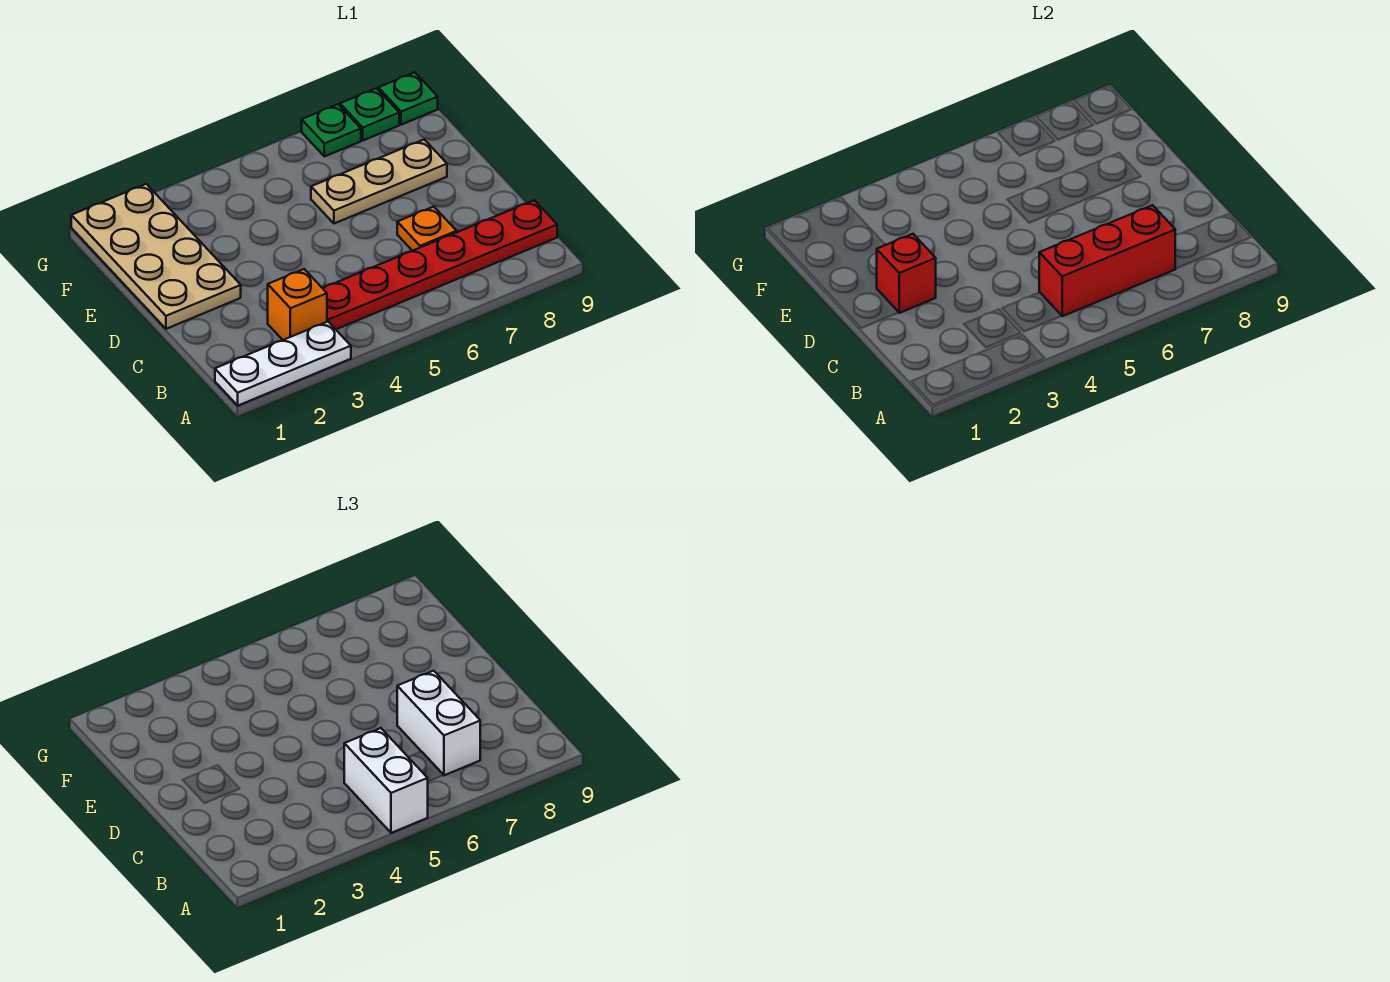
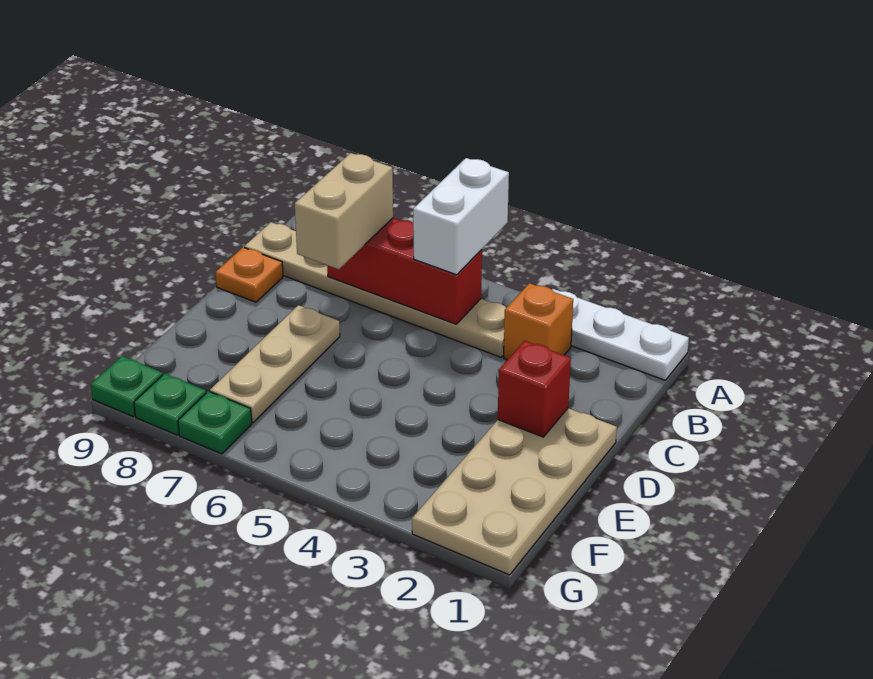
red 1x6 plate [323,200,557,329] -> tan 1x6 plate [244,222,506,357]
white 1x2 brick [397,671,480,775] -> tan 1x2 brick [295,153,393,269]
orange 1x1 plate [397,207,457,251] -> orange 1x1 plate moved to [216,247,283,302]
tan 1x3 plate [311,139,447,224] -> tan 1x3 plate turned to [210,305,340,423]

